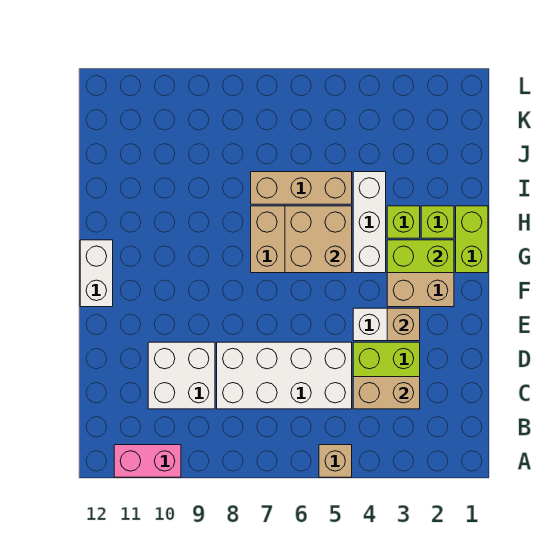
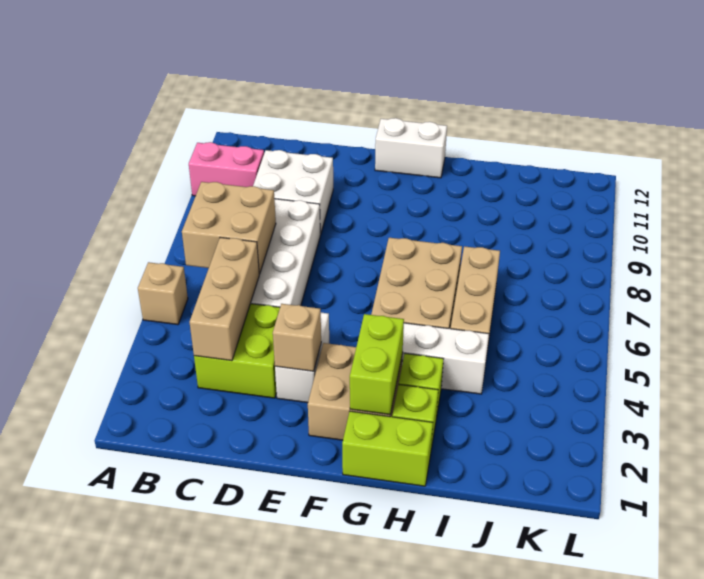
pink 1x2 brick [114,445,181,477] -> pink 1x2 brick turned to [189,142,264,196]
tan 1x2 brick [353,377,420,409] -> tan 1x3 brick [190,237,259,361]
tan 2x2 brick [285,206,352,273] -> tan 2x2 brick moved to [182,182,276,274]

